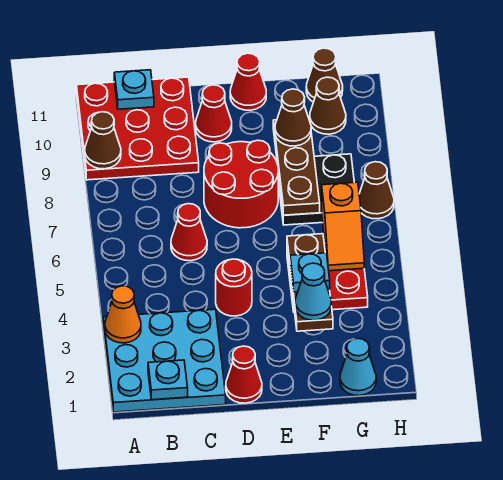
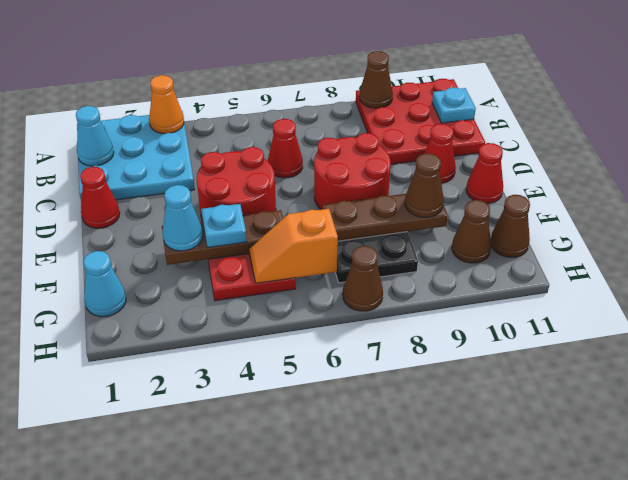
cyan 1x1 plate [148,360,188,400] -> cyan 1x1 cone [76,106,114,166]
red 1x1 round brick [216,259,252,316] -> red 2x2 round brick [197,147,276,221]

